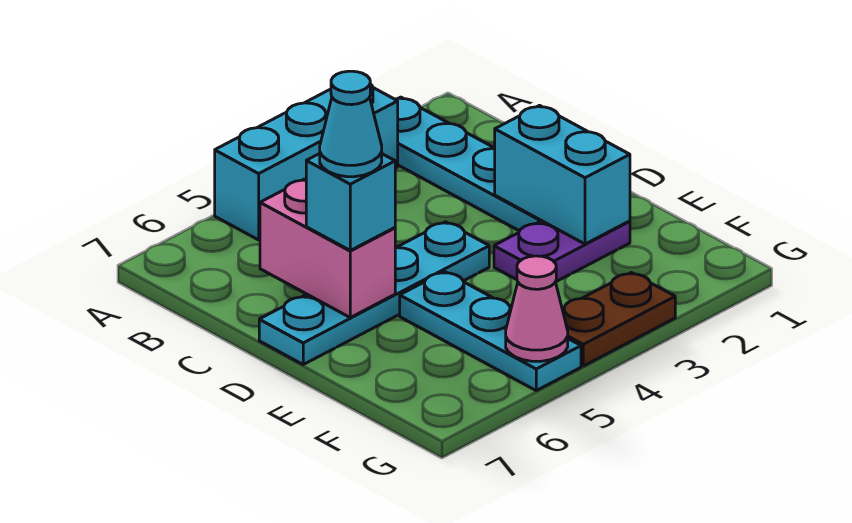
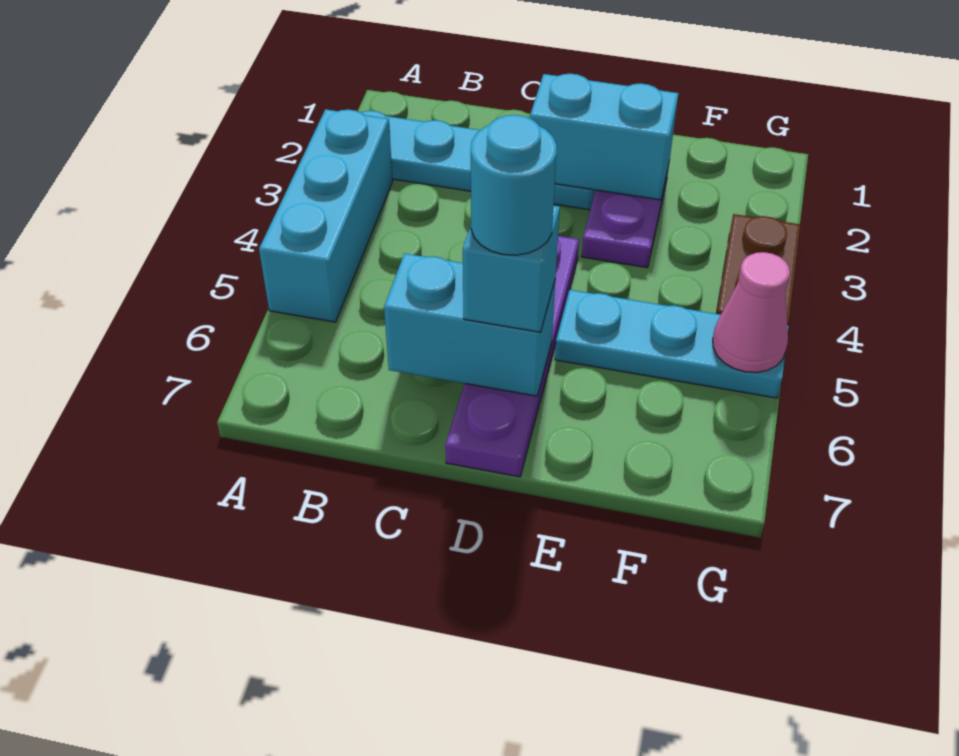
pink 1x2 brick [260,179,395,317] -> cyan 1x2 brick [384,253,555,396]
cyan 1x4 plate [259,222,489,364] -> purple 1x4 plate [446,236,579,477]
cyan 1x1 cone [320,71,382,177] -> cyan 1x1 round brick [471,115,557,255]

